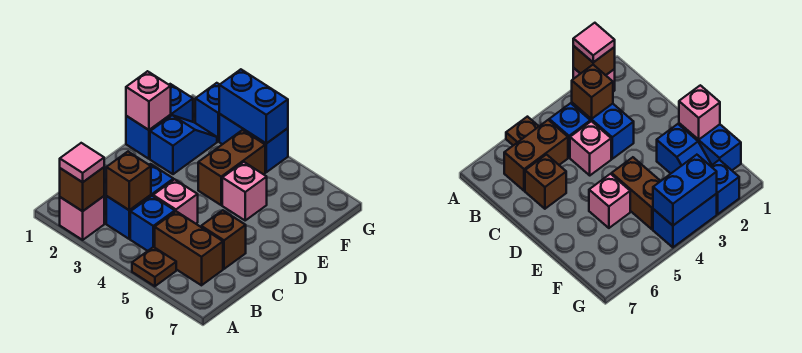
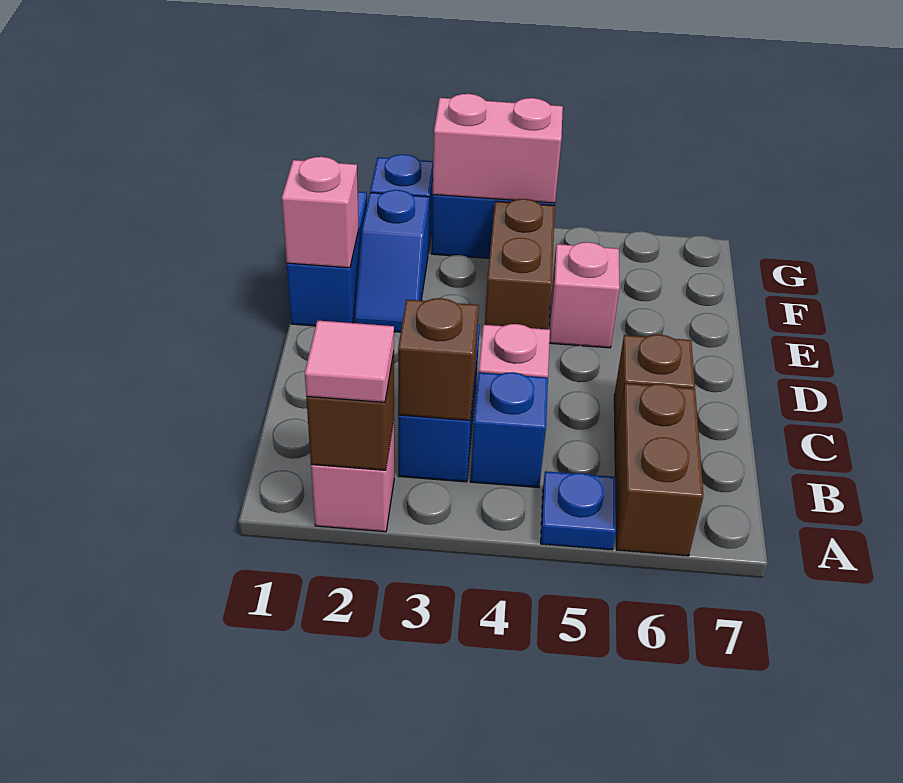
brown 1x1 plate [132,247,176,286] -> blue 1x1 plate [541,471,616,550]
brown 1x2 brick [155,211,223,285] -> brown 1x2 brick turned to [615,383,703,556]
blue 1x2 slope [150,115,217,174] -> blue 1x2 slope turned to [355,190,429,332]
blue 1x2 brick [219,69,288,143] -> pink 1x2 brick [433,94,563,203]

